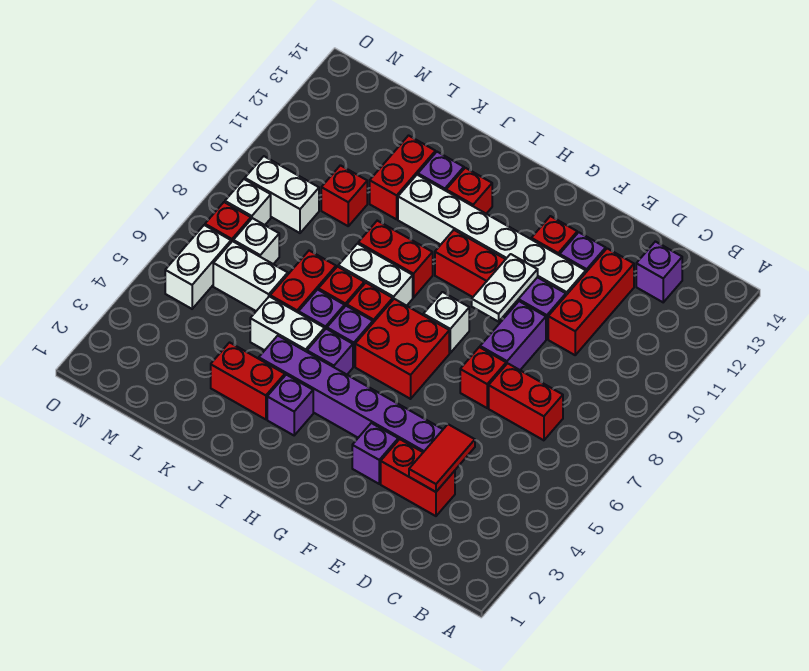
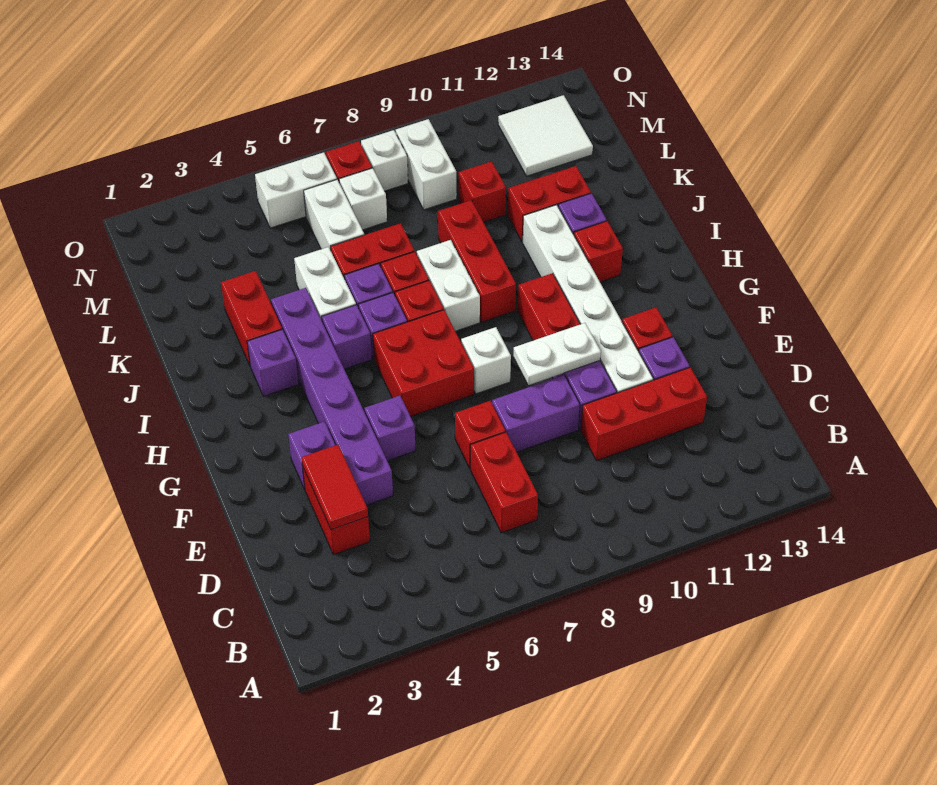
purple 1x1 brick [636,241,682,302] -> purple 1x1 brick moved to [364,396,416,461]
red 1x2 tile [409,424,475,492] -> red 1x2 tile turned to [302,445,368,530]
red 1x2 brick [358,221,433,298] -> red 1x3 brick [438,200,516,322]
none -> white 2x2 tile [498,95,593,176]

